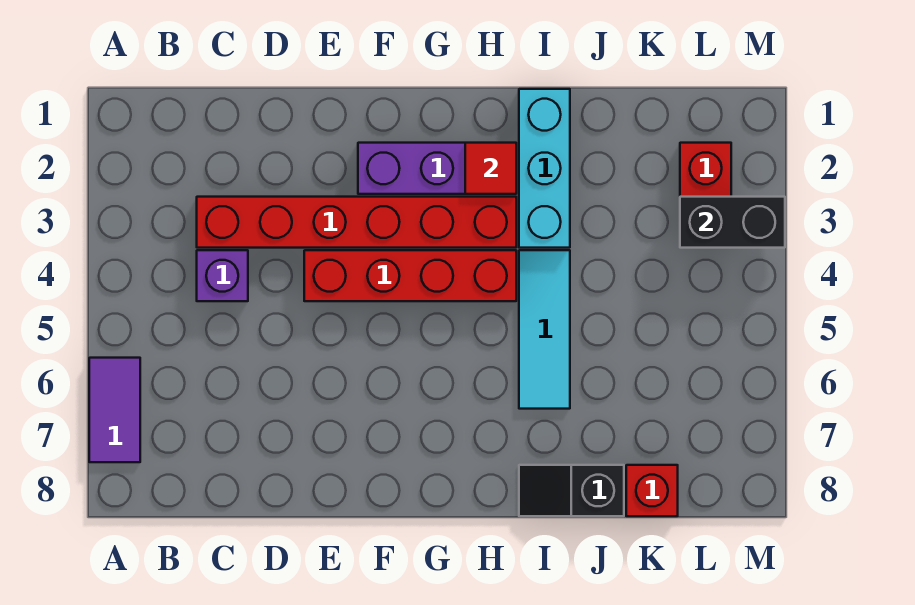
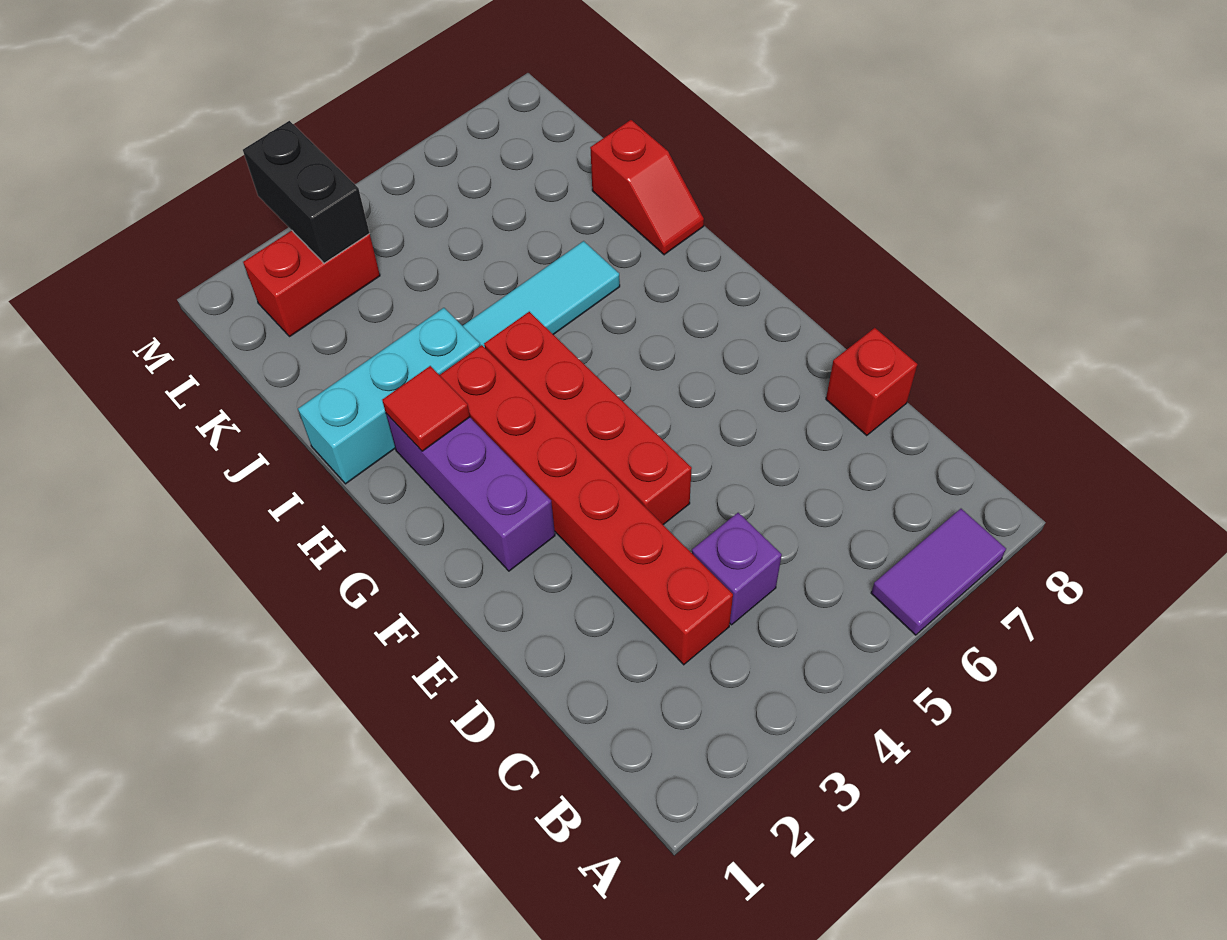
black 1x2 slope [519,465,624,516] -> red 1x2 slope [590,120,704,255]
red 1x1 brick [626,465,678,516] -> red 1x1 brick moved to [826,328,918,436]

